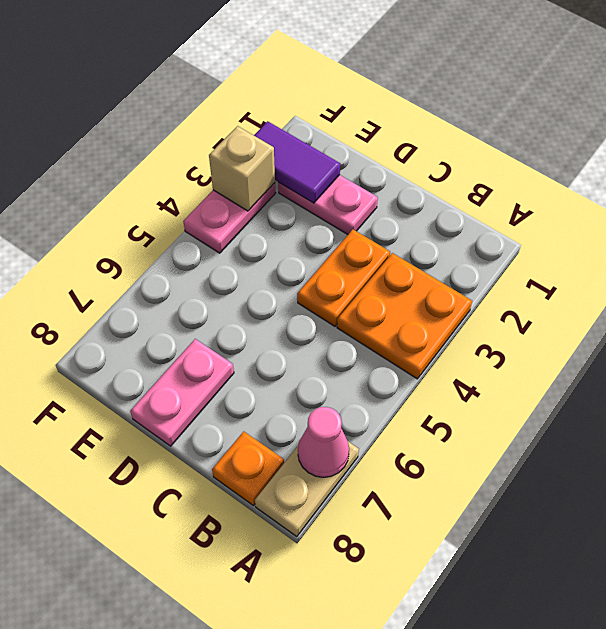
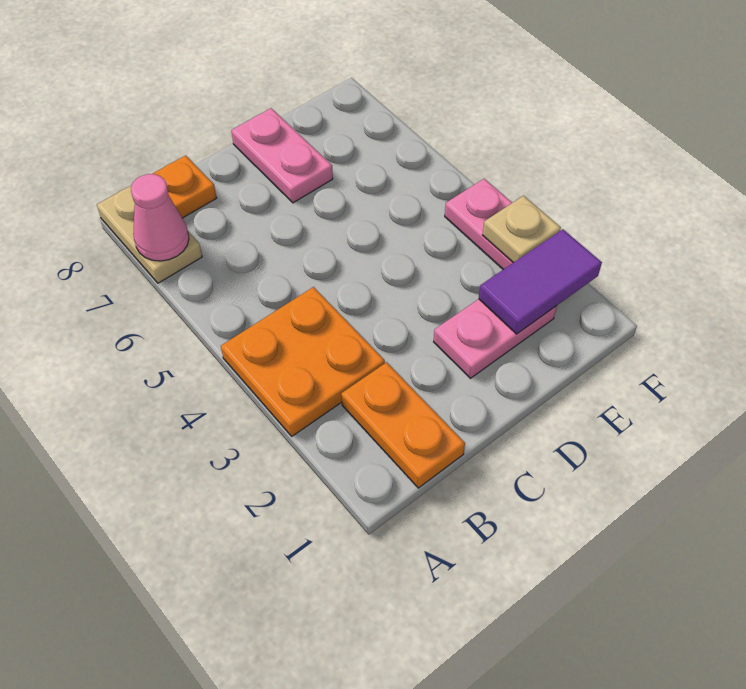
orange 1x2 plate [297,230,390,326] -> orange 1x2 plate moved to [341,362,465,488]
tan 1x1 brick [209,126,275,211] -> tan 1x1 plate [483,196,561,263]

